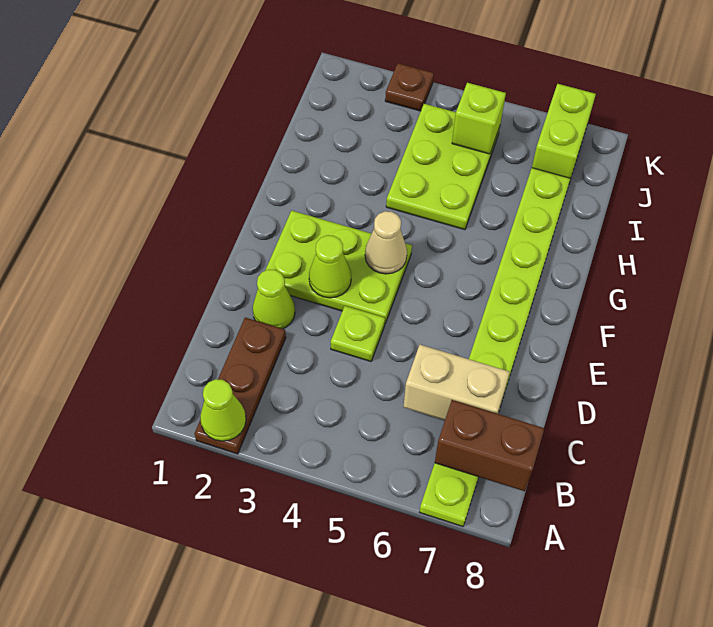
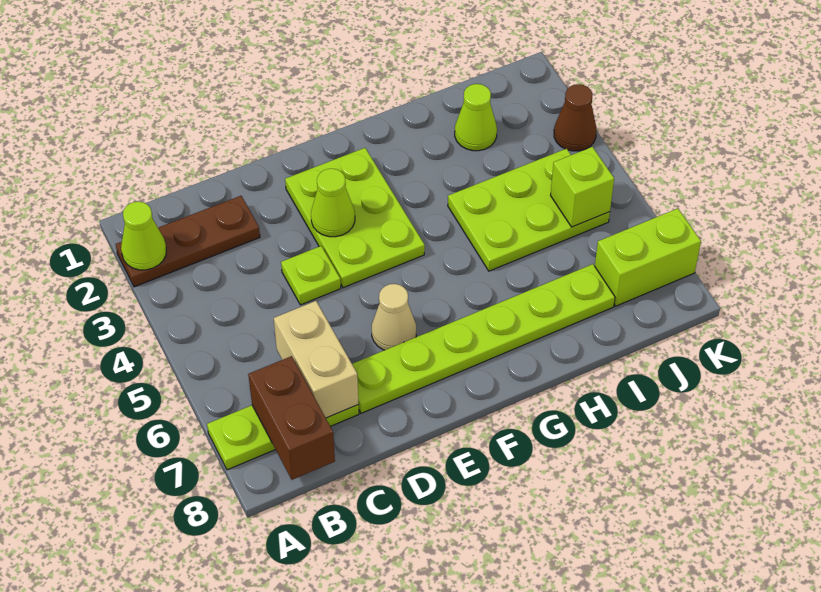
lime 1x1 cone [253,269,295,329] -> lime 1x1 cone moved to [455,84,497,151]
tan 1x1 cone [365,211,407,274] -> tan 1x1 cone moved to [372,284,416,350]
brown 1x1 plate [385,63,434,111] -> brown 1x1 cone [554,84,597,151]

